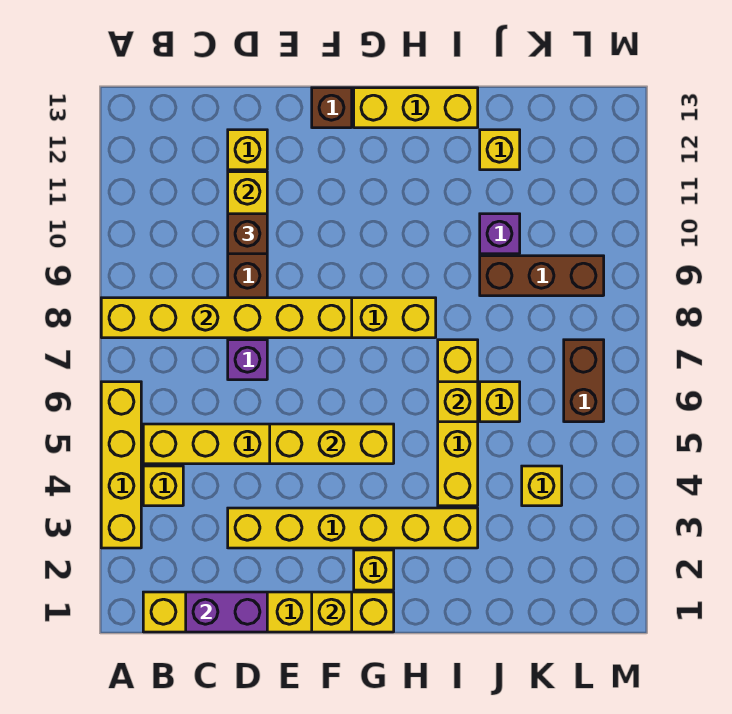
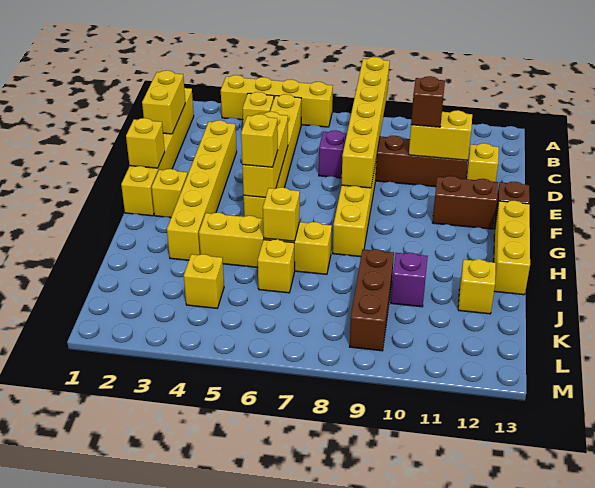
purple 1x2 brick [186,592,267,632] -> yellow 1x2 brick [142,70,185,134]
none -> yellow 1x1 brick [241,114,278,167]
brown 1x2 brick [564,340,604,422] -> brown 1x2 brick moved to [432,176,498,229]

